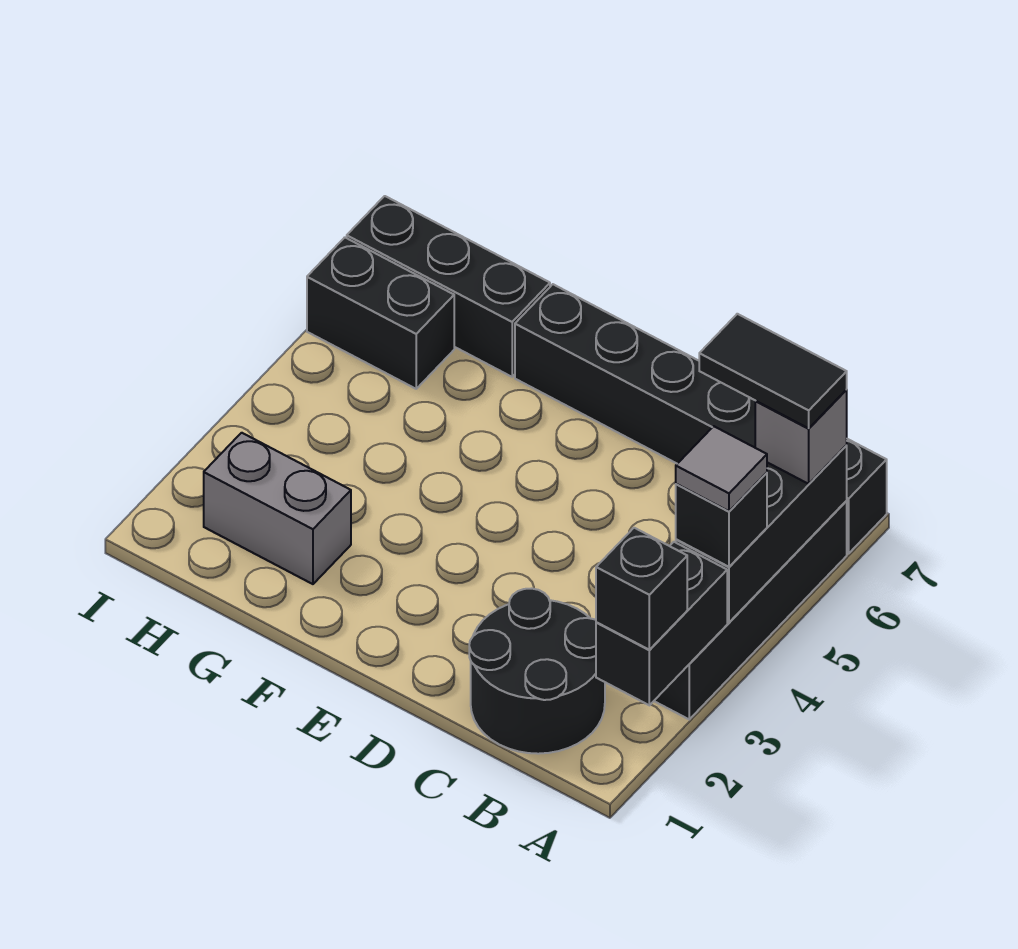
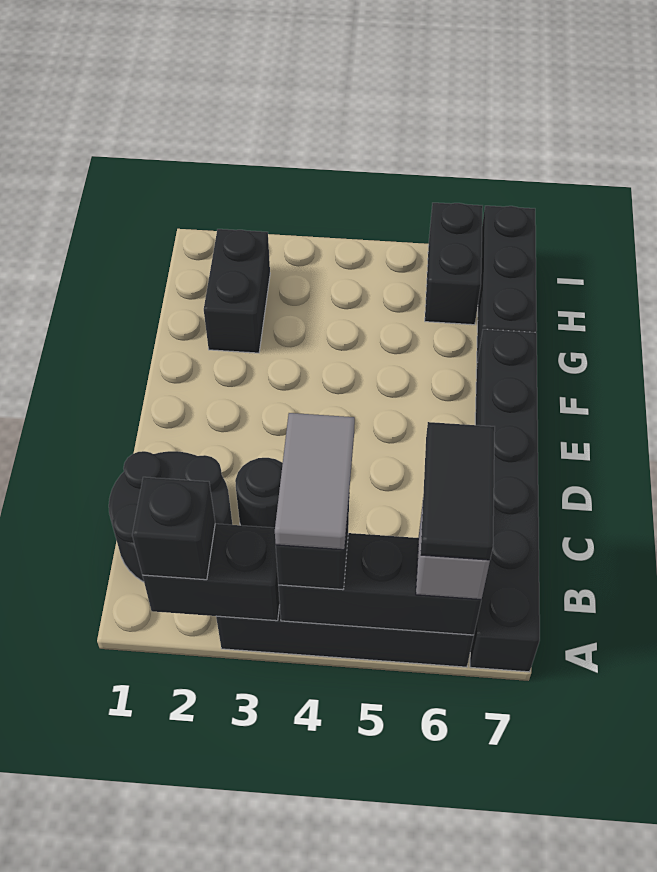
grey 1x1 tile [676,426,767,511] -> grey 1x2 tile [275,413,355,550]
none -> black 1x1 round brick [235,458,283,528]
grey 1x2 brick [204,433,351,584] -> black 1x2 brick [204,229,270,353]

